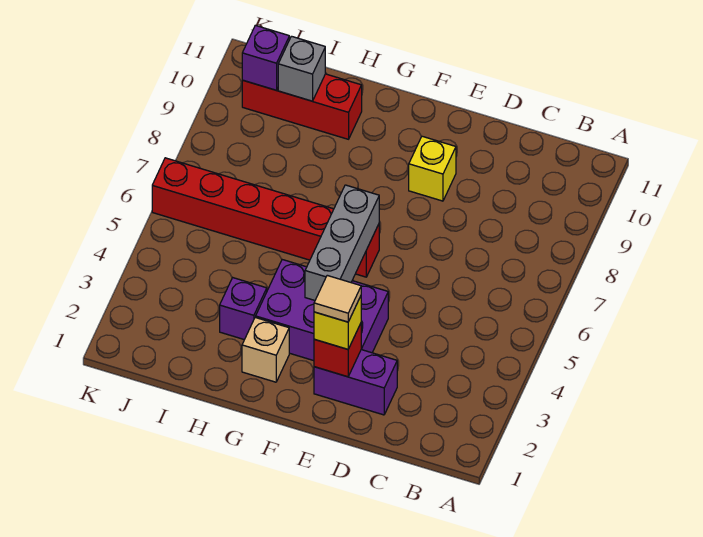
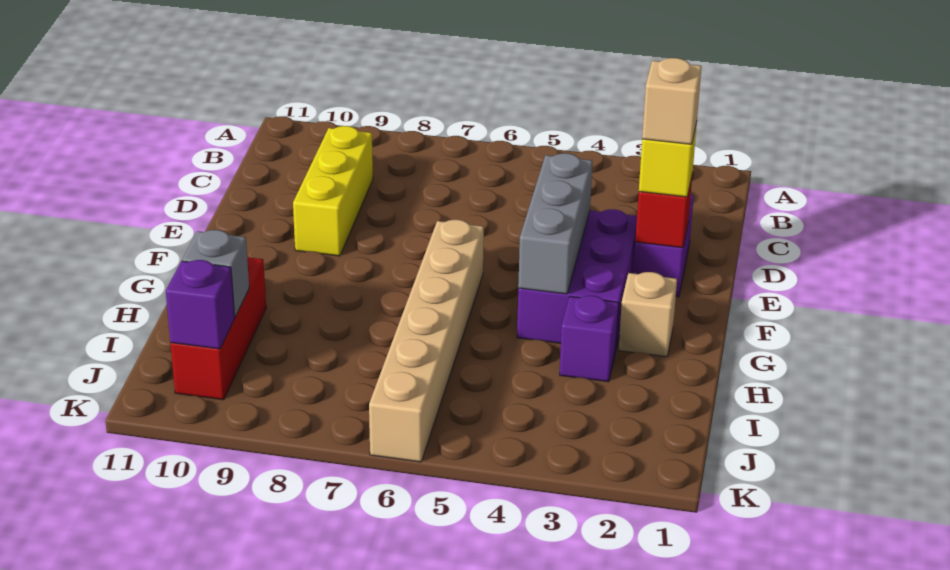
tan 1x1 tile [314,275,361,322] -> tan 1x1 brick [642,58,701,144]
yellow 1x1 brick [409,136,456,201] -> yellow 1x3 brick [293,126,373,256]
grey 1x3 brick [305,185,379,300] -> grey 1x3 brick turned to [518,153,592,294]
red 1x6 brick [152,158,379,277] -> tan 1x6 brick [369,220,484,462]

